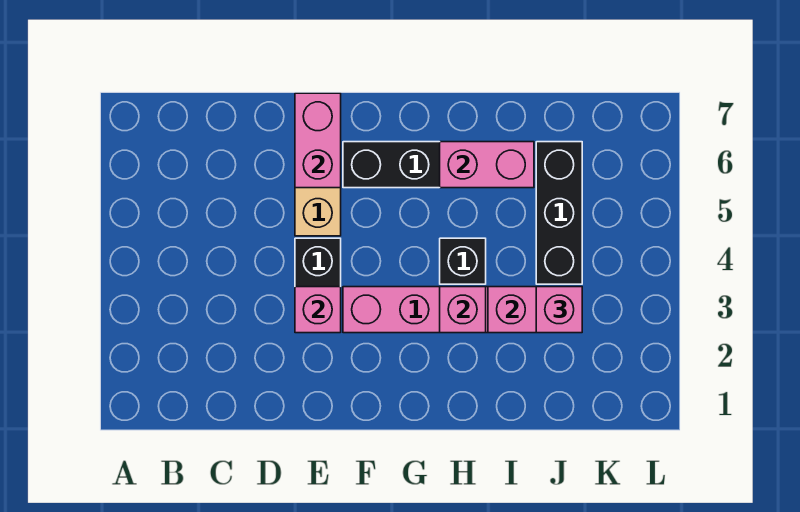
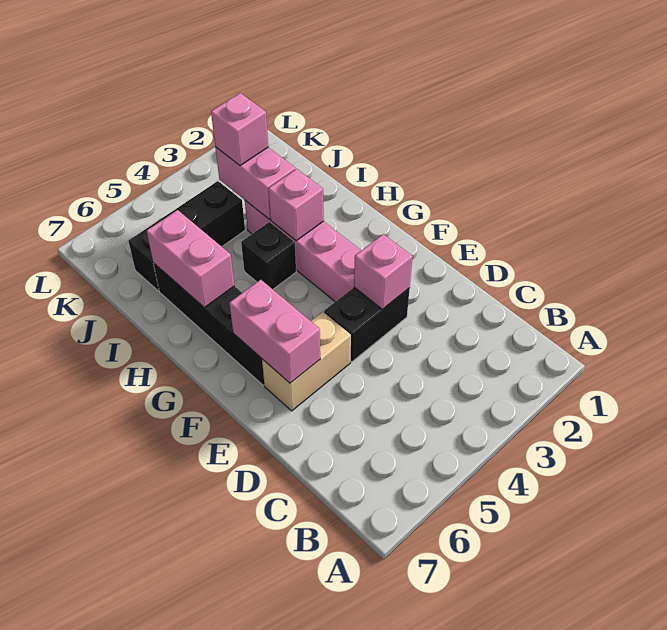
pink 1x2 brick [295,93,341,188] -> pink 1x2 brick turned to [229,280,320,383]

